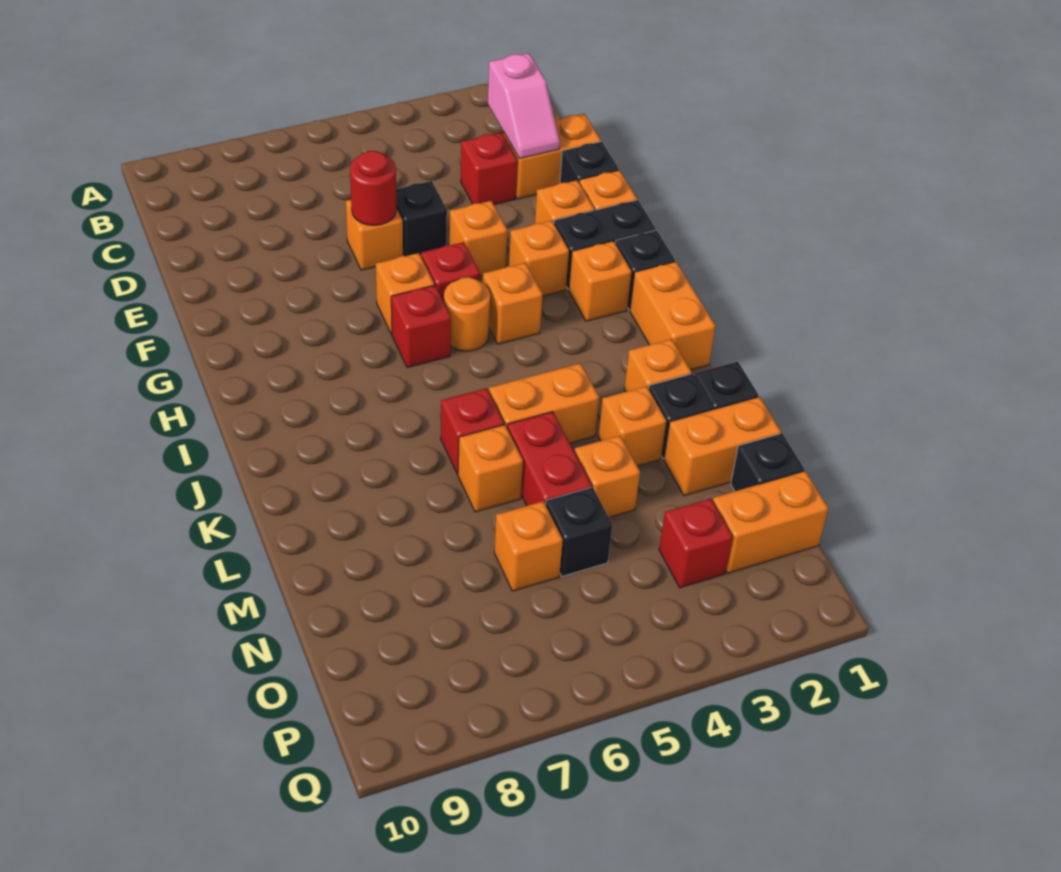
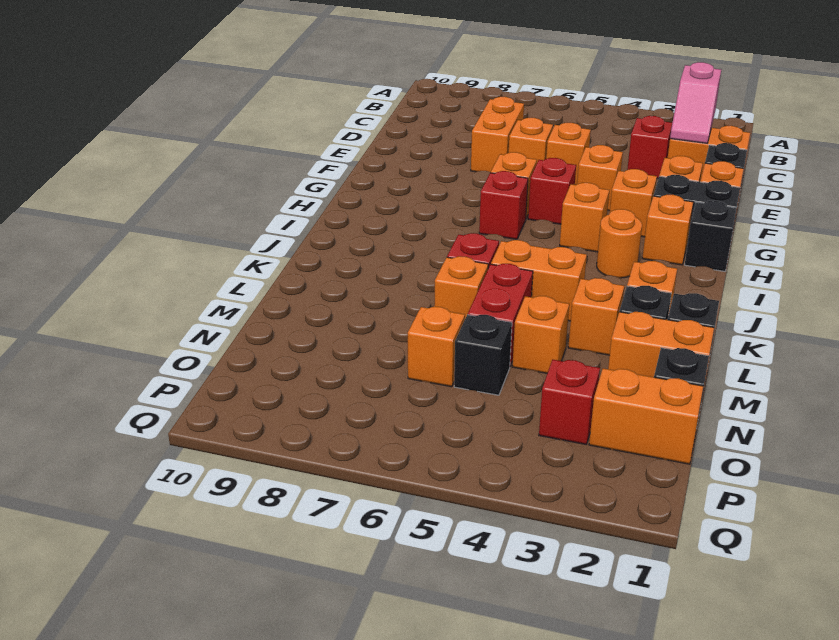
black 1x1 brick [396,181,447,256] -> orange 1x1 brick [546,123,591,185]
red 1x1 round brick [350,151,396,226] -> none
orange 1x1 round brick [444,277,490,351] -> orange 1x1 round brick moved to [597,209,642,278]
orange 1x2 brick [630,262,716,370] -> orange 1x2 brick moved to [471,97,524,172]

